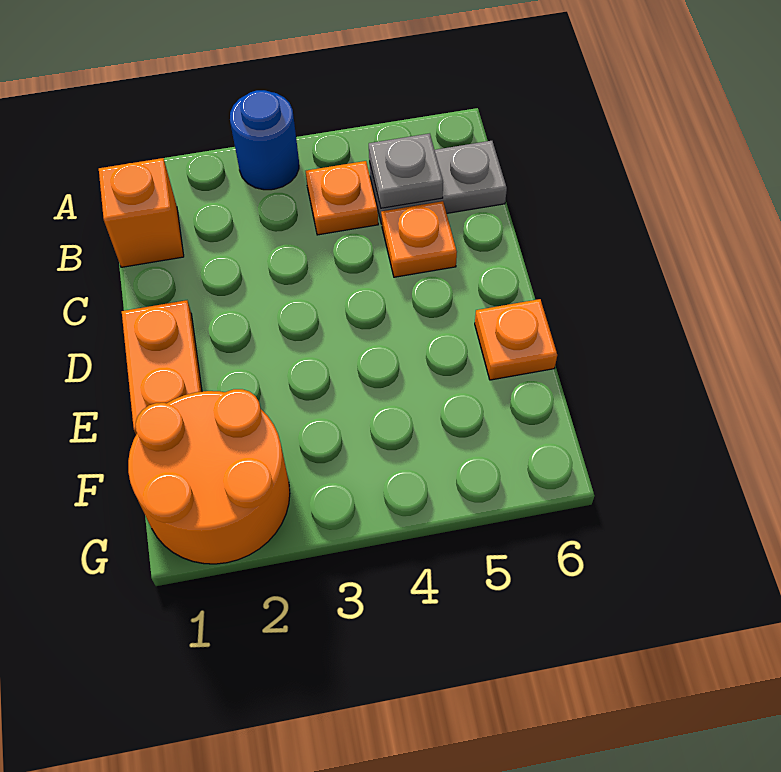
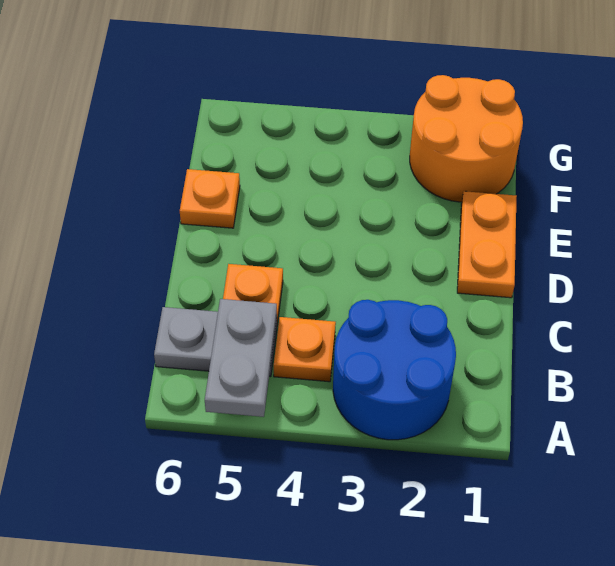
blue 1x1 round brick [230,90,299,190] -> blue 2x2 round brick [333,300,456,440]
orange 1x1 brick [99,158,184,267] -> none
grey 1x1 plate [369,134,443,208] -> grey 1x2 plate [205,299,277,417]

